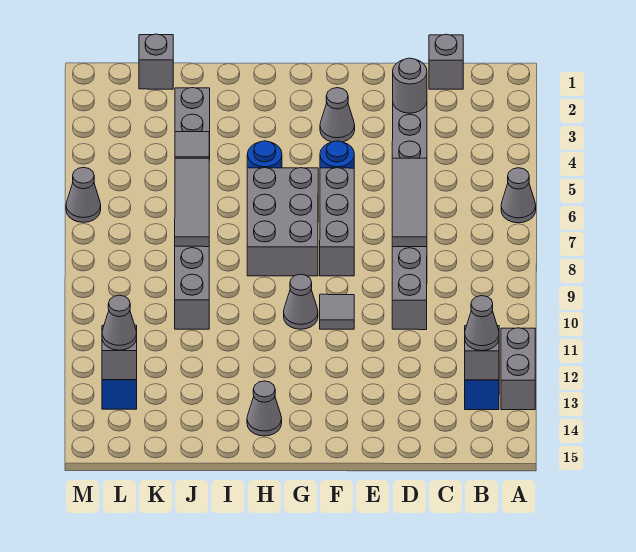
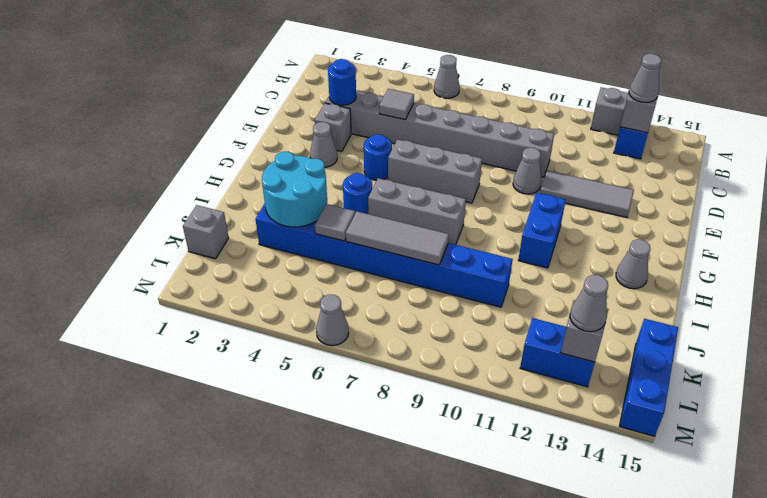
grey 1x1 brick [429,34,463,89] -> grey 1x1 brick moved to [315,103,351,152]
grey 1x1 round brick [393,58,427,113] -> blue 1x1 round brick [328,59,356,105]
grey 1x3 tile [392,158,427,247] -> grey 1x3 tile moved to [540,170,634,217]
grey 1x1 tile [320,294,354,329] -> grey 1x1 tile moved to [379,89,414,120]
grey 2x3 brick [247,168,318,276] -> grey 1x3 brick [368,178,466,245]
grey 1x1 cone [284,274,318,329] -> grey 1x1 cone moved to [513,148,542,194]
none -> blue 1x2 brick [518,193,566,268]
none -> cyan 2x2 round brick [262,152,327,227]
grey 1x8 brick [175,88,210,329] -> blue 1x8 brick [256,204,513,307]
none -> blue 1x3 brick [620,319,678,436]

